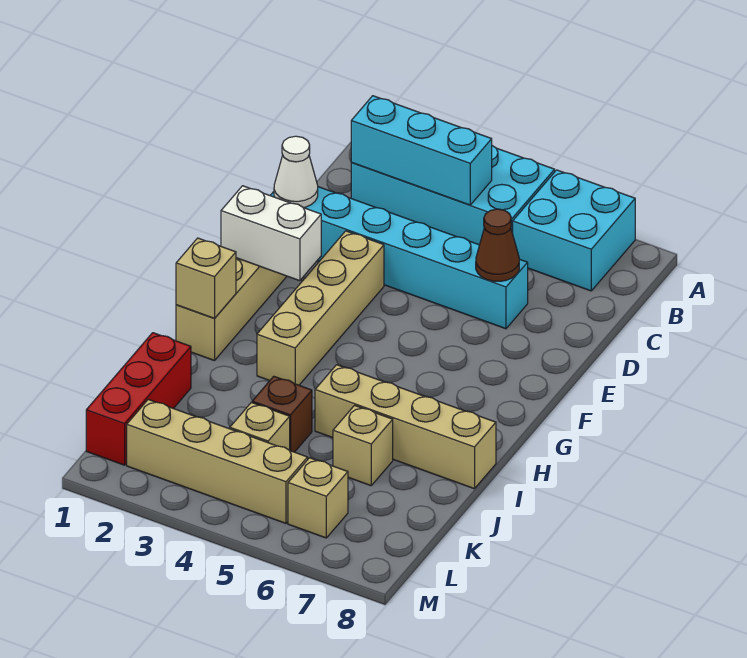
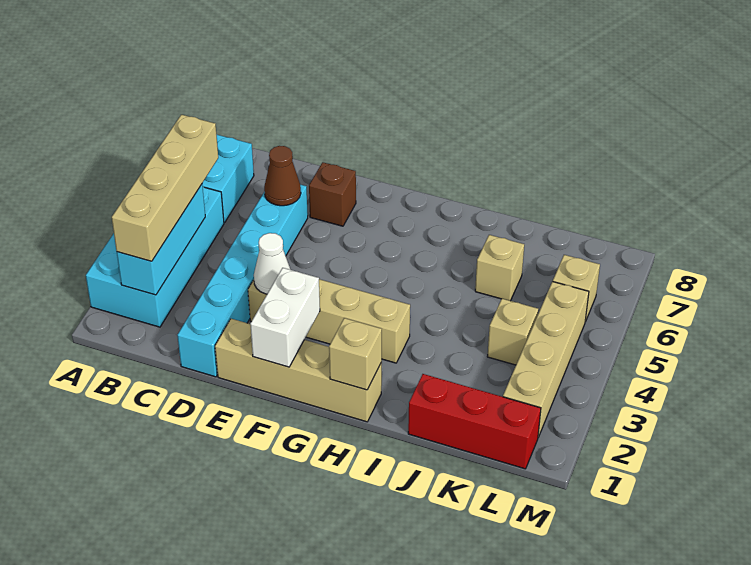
white 1x1 cone [274,136,318,208] -> white 1x1 cone moved to [254,233,290,294]
tan 1x4 brick [315,365,496,489] -> tan 1x4 brick moved to [112,115,218,261]
brown 1x1 brick [252,376,312,452] -> brown 1x1 brick moved to [309,162,356,226]

